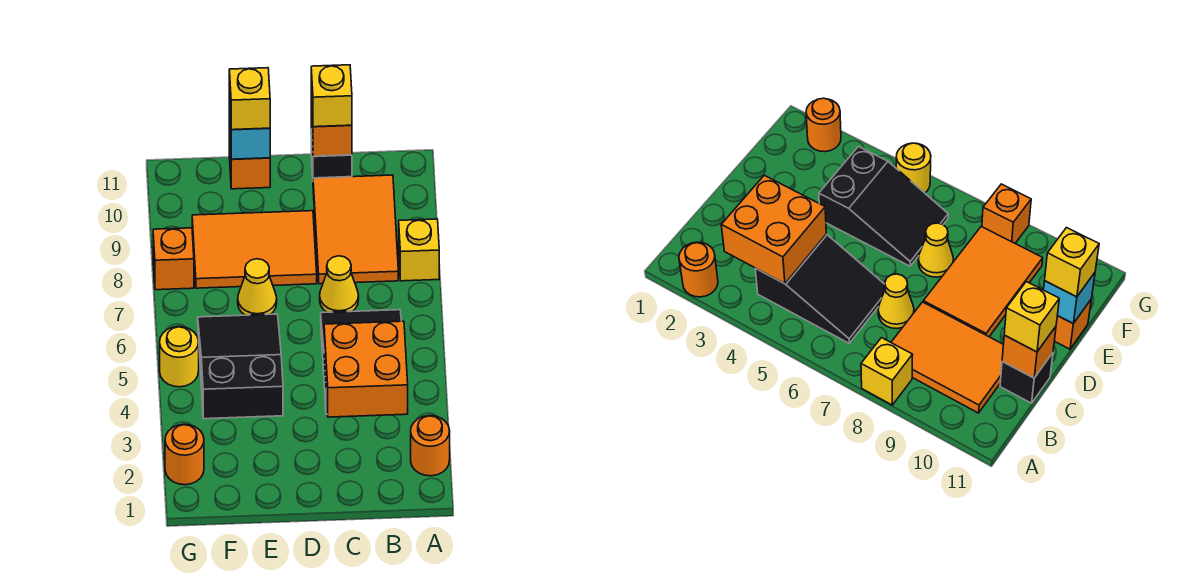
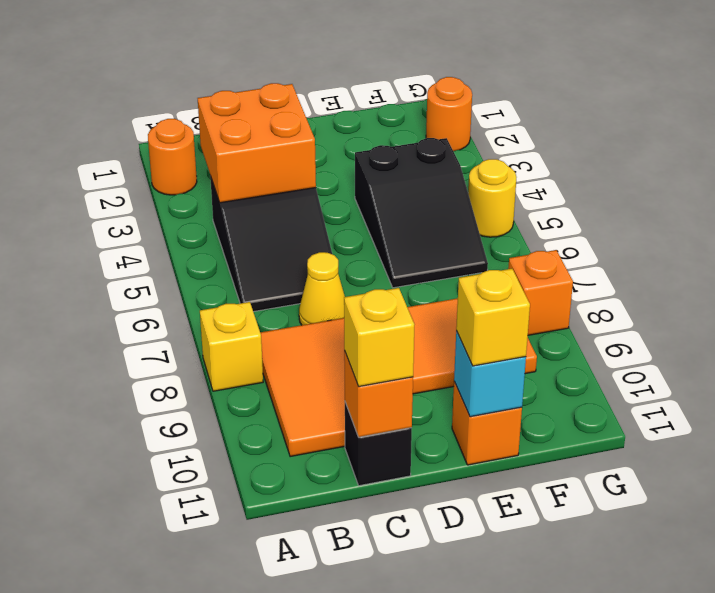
yellow 1x1 cone [238,259,277,315] -> none

